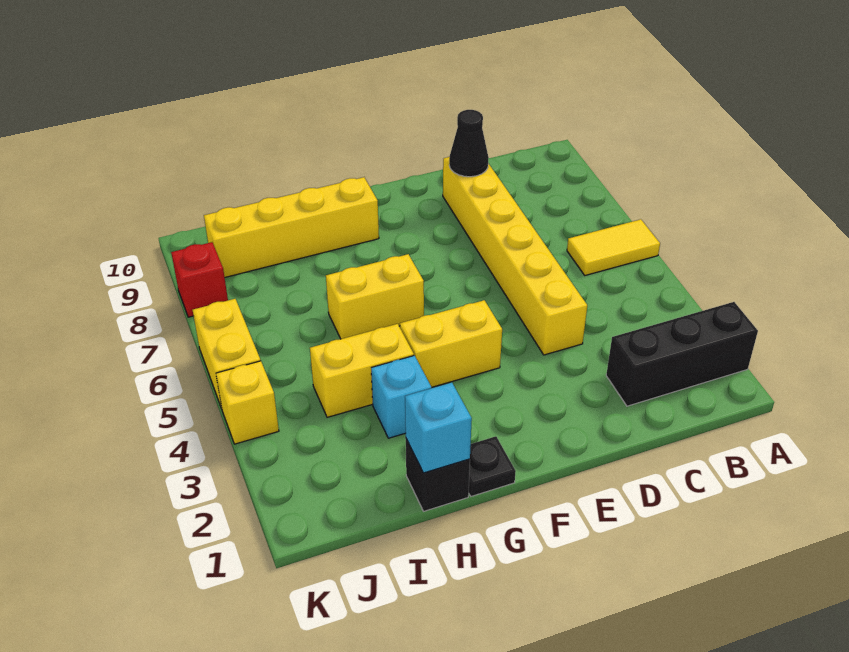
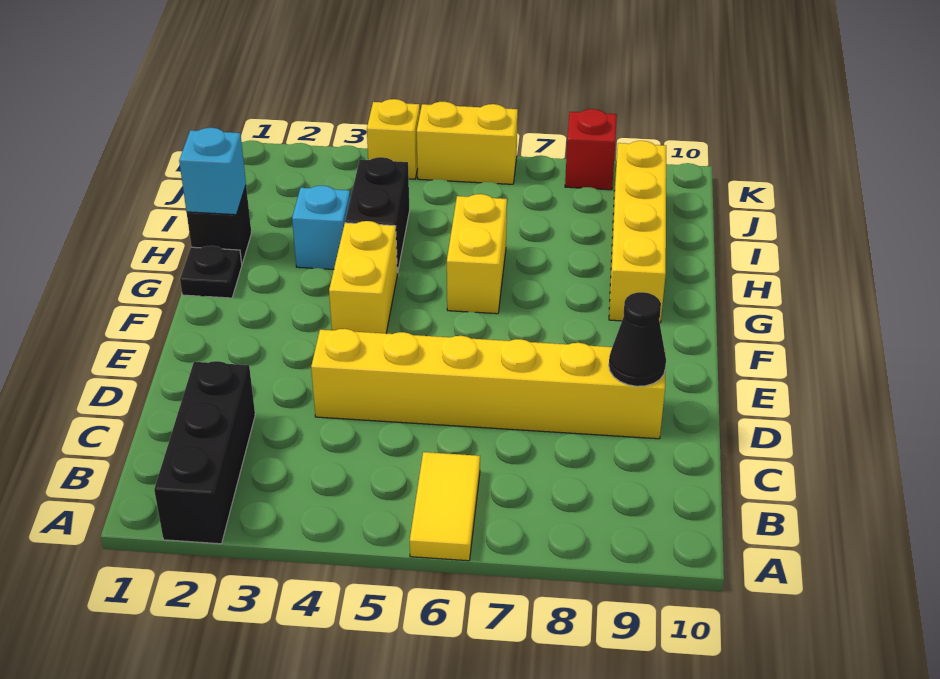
yellow 1x2 brick [310,324,414,417] -> black 1x2 brick [345,157,410,273]

